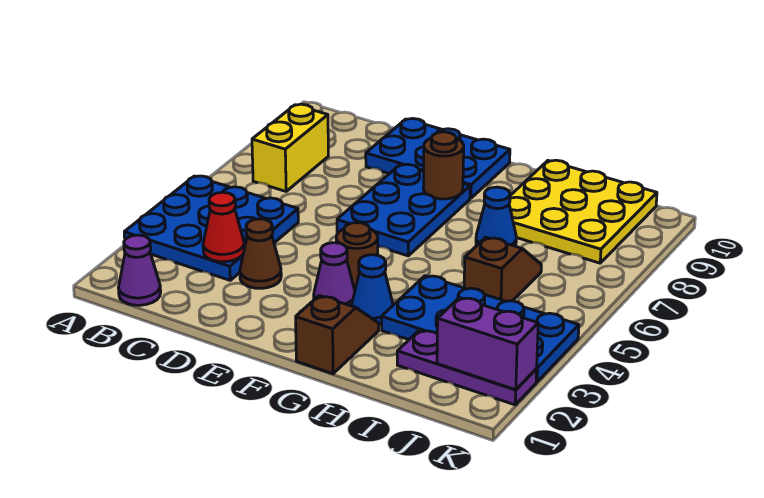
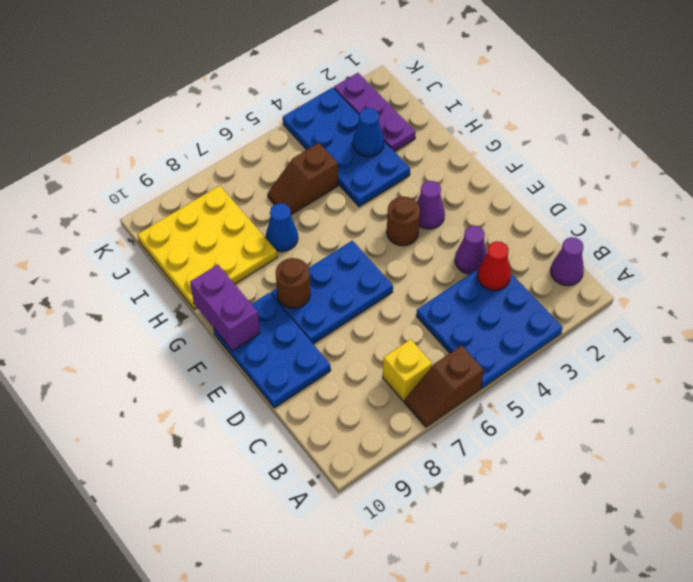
yellow 1x2 brick [252,104,328,191] -> yellow 1x1 brick [383,339,432,401]
brown 1x1 cone [240,219,281,288] -> purple 1x1 cone [455,226,487,274]
brown 1x2 slope [296,296,379,374] -> brown 1x2 slope moved to [405,345,484,427]
blue 1x1 cone [352,255,393,325] -> blue 1x1 cone moved to [353,108,384,157]
purple 1x2 brick [437,298,538,390] -> purple 1x2 brick moved to [190,265,260,351]

